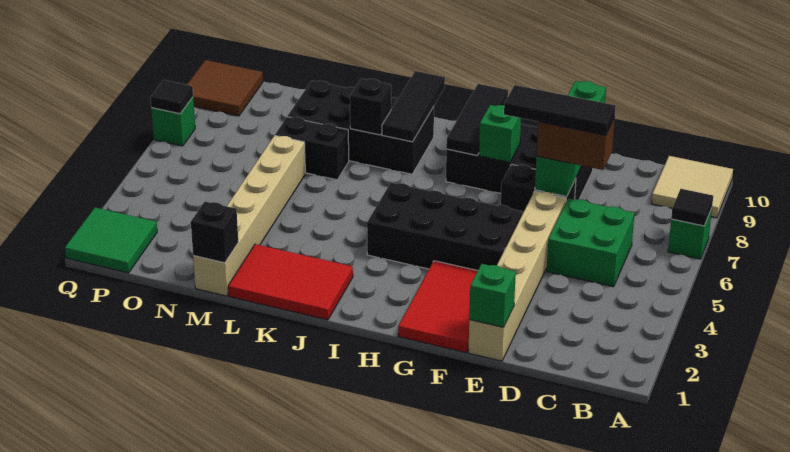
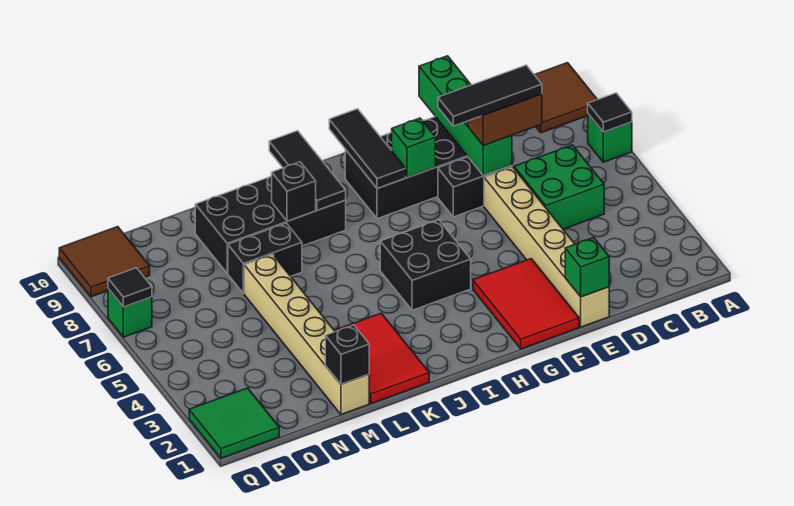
tan 2x2 tile [651,156,733,218] -> brown 2x2 tile [535,63,597,133]
black 2x4 brick [367,183,522,270] -> black 2x2 brick [380,220,471,310]
red 2x3 tile [228,244,353,320] -> red 2x3 tile turned to [334,313,429,404]

